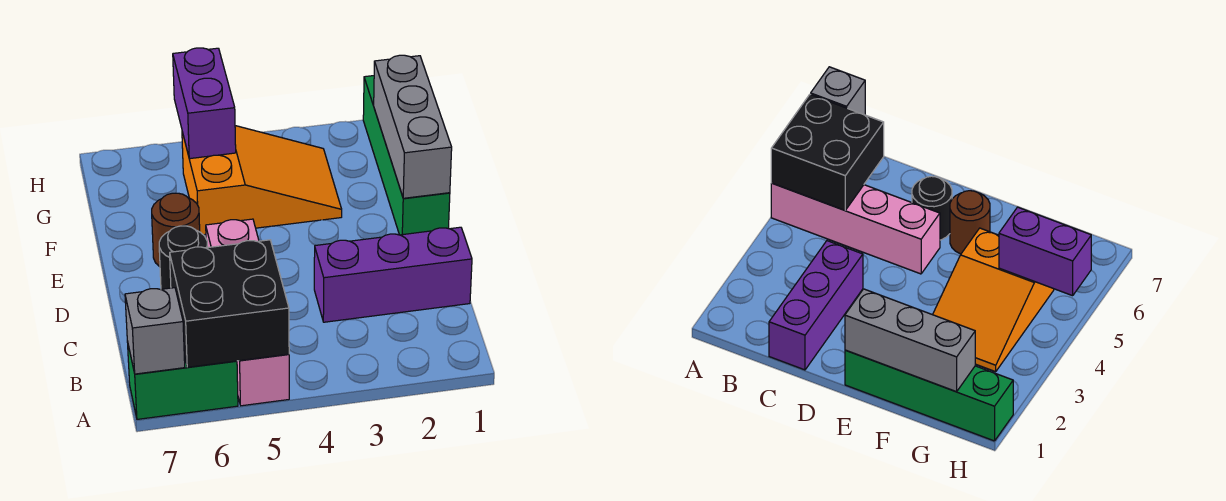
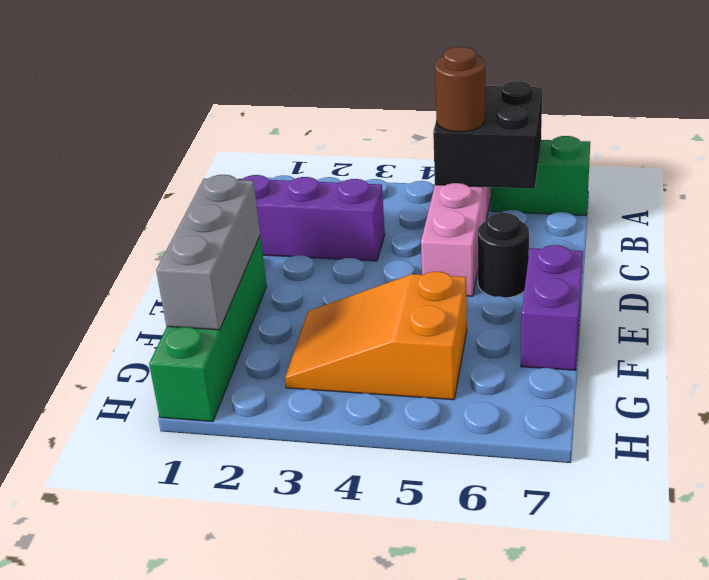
grey 1x1 brick [125,288,185,374] -> none
brown 1x1 round brick [152,193,200,267] -> brown 1x1 round brick moved to [435,47,485,132]
purple 1x2 brick [173,48,236,159] -> purple 1x2 brick moved to [521,245,583,370]

